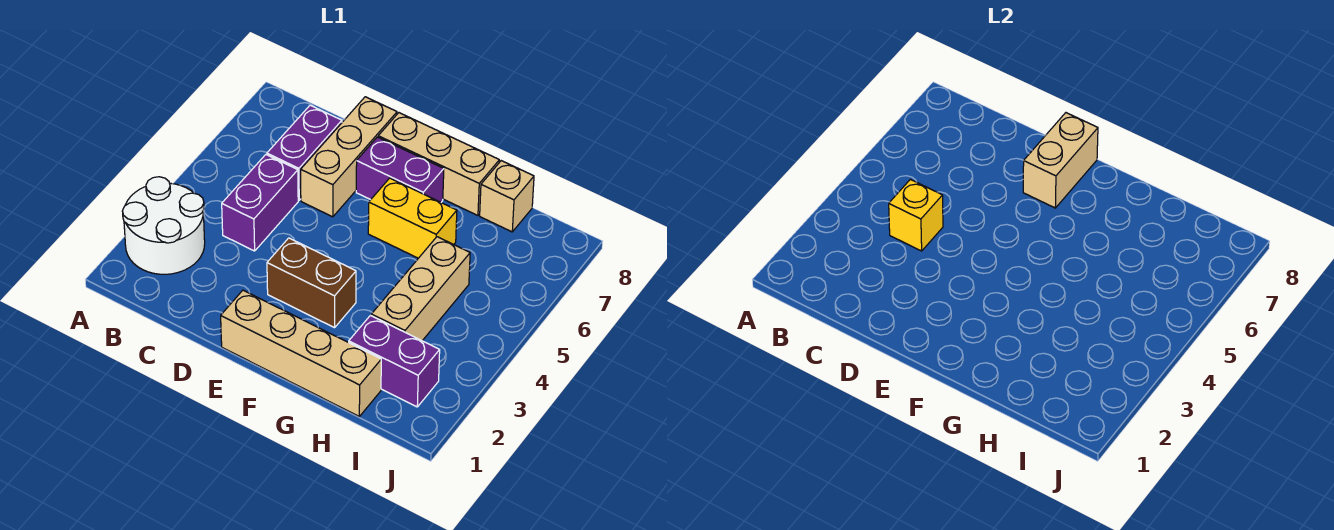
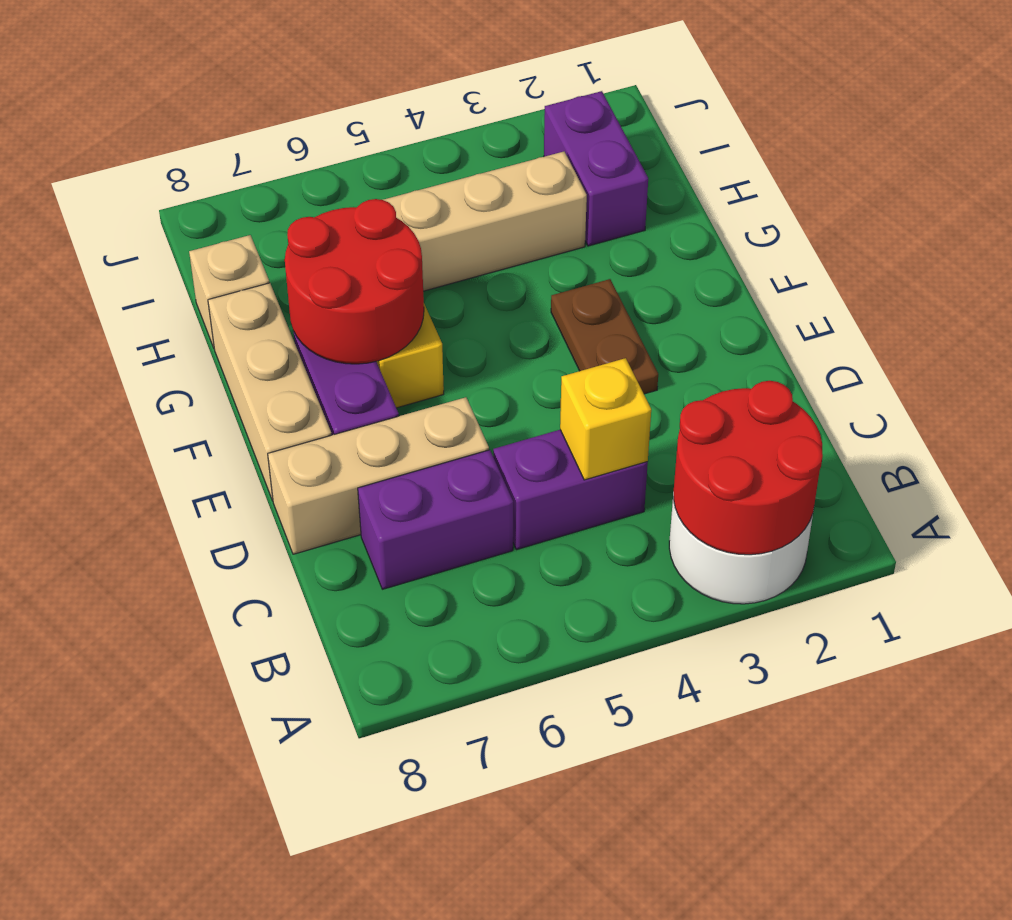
none -> red 2x2 round brick [674,381,823,555]
tan 1x4 brick [221,290,381,416] -> none
brown 1x2 brick [267,238,356,328] -> brown 1x2 plate [551,279,658,394]
tan 1x2 brick [1023,113,1098,208] -> none
none -> red 2x2 round brick [285,199,424,364]

